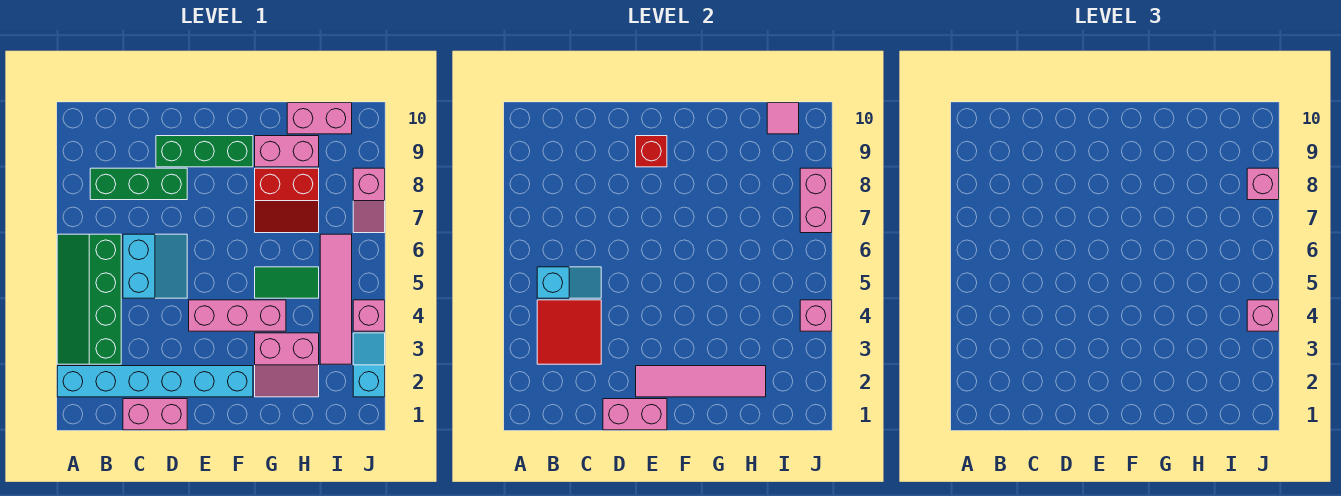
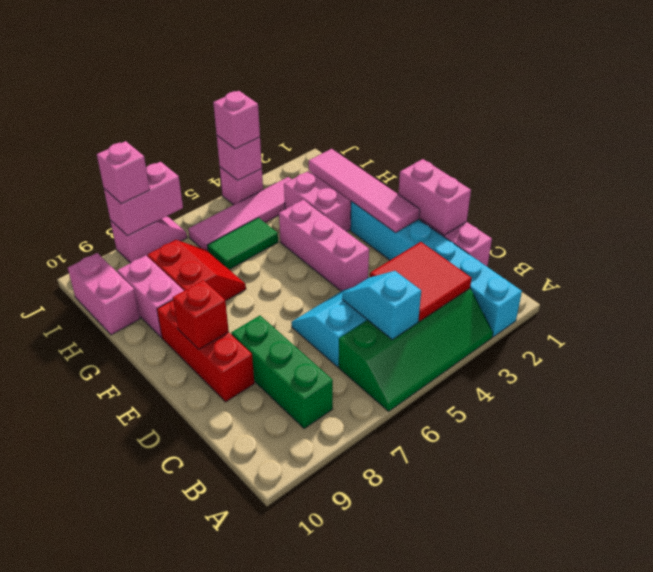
green 1x3 brick [156,136,253,167] -> red 1x3 brick [157,300,254,402]
green 1x2 tile [255,267,319,298] -> green 1x2 tile turned to [207,218,278,269]
pink 1x1 tile [767,103,799,134] -> none
cyan 1x2 slope [353,333,385,397] -> none

